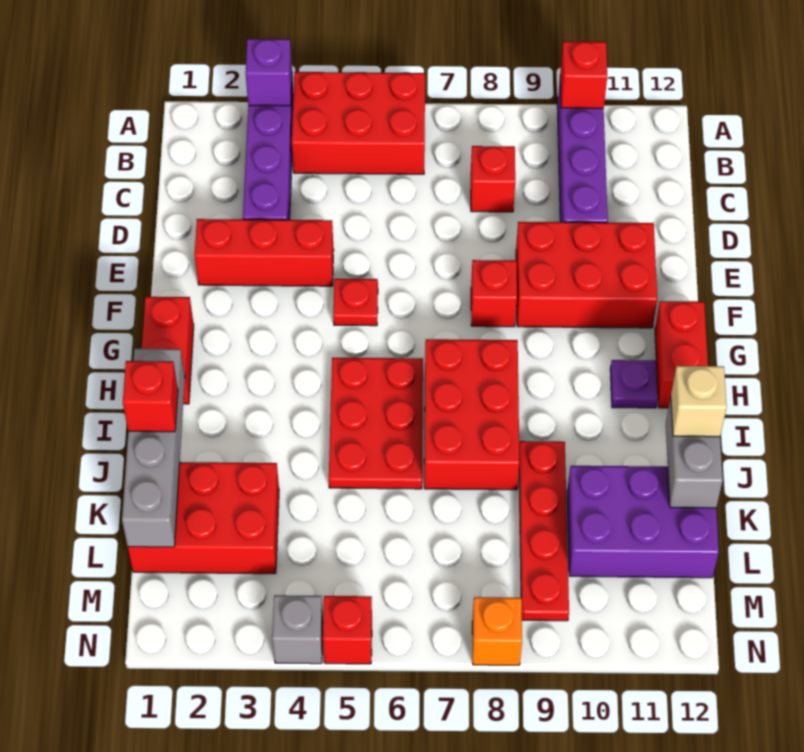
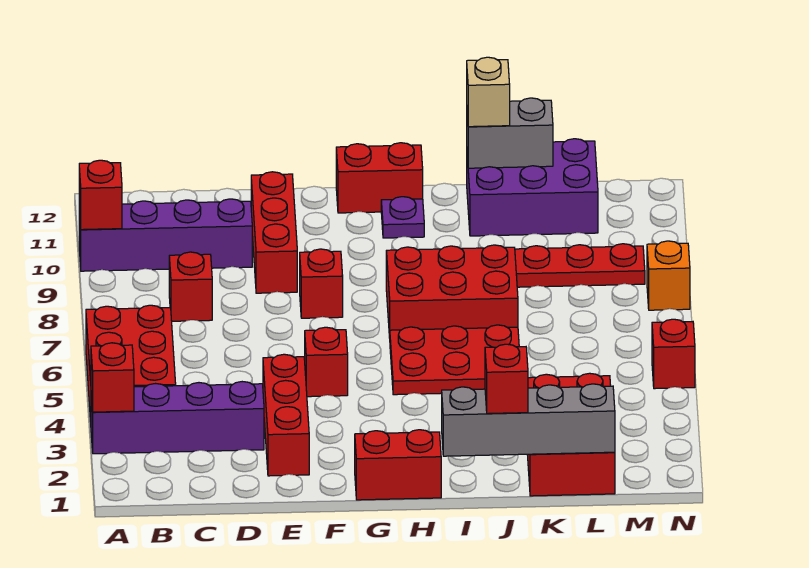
purple 1x1 brick [246,39,292,106] -> red 1x1 brick [91,343,134,412]
red 2x3 brick [516,222,657,328] -> red 1x3 brick [251,172,297,293]
red 1x1 plate [333,279,378,326] -> red 1x1 brick [305,327,348,397]
purple 2x3 brick [567,466,719,578] -> purple 2x3 brick turned to [467,139,598,236]
grey 1x1 brick [272,595,323,664] -> none

